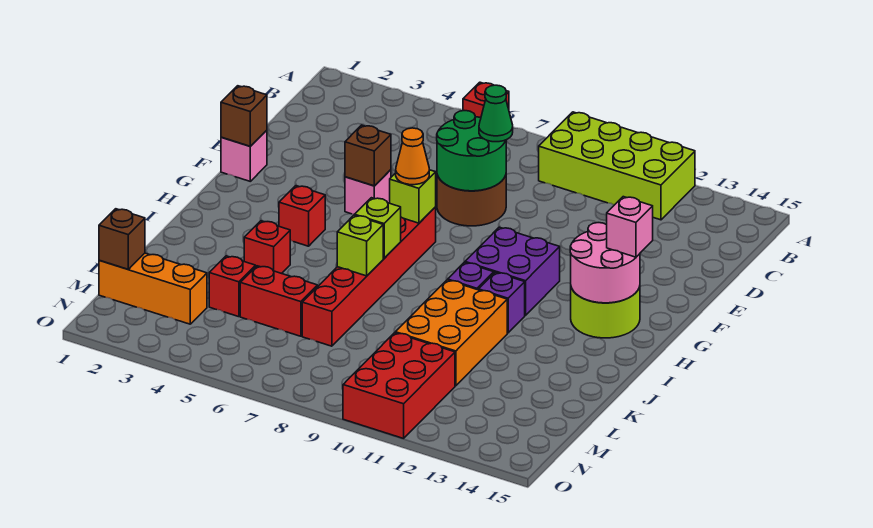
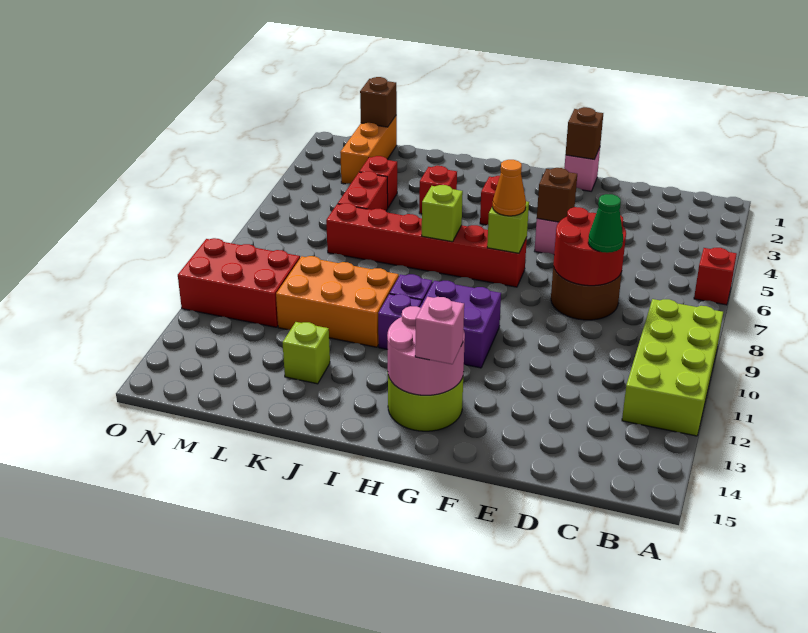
green 2x2 round brick [437,111,506,191] -> red 2x2 round brick [554,207,626,286]
lime 1x1 brick [337,215,383,276] -> lime 1x1 brick moved to [283,322,330,384]

